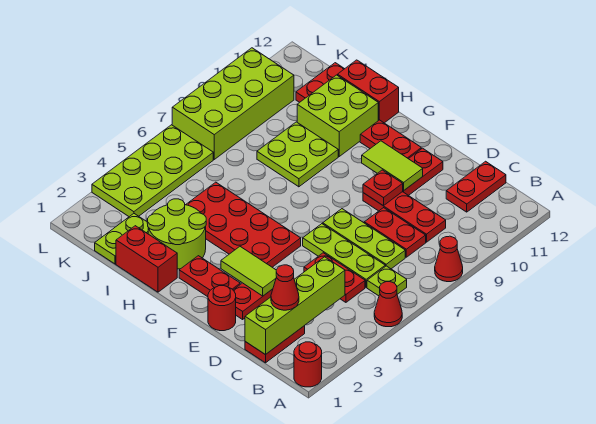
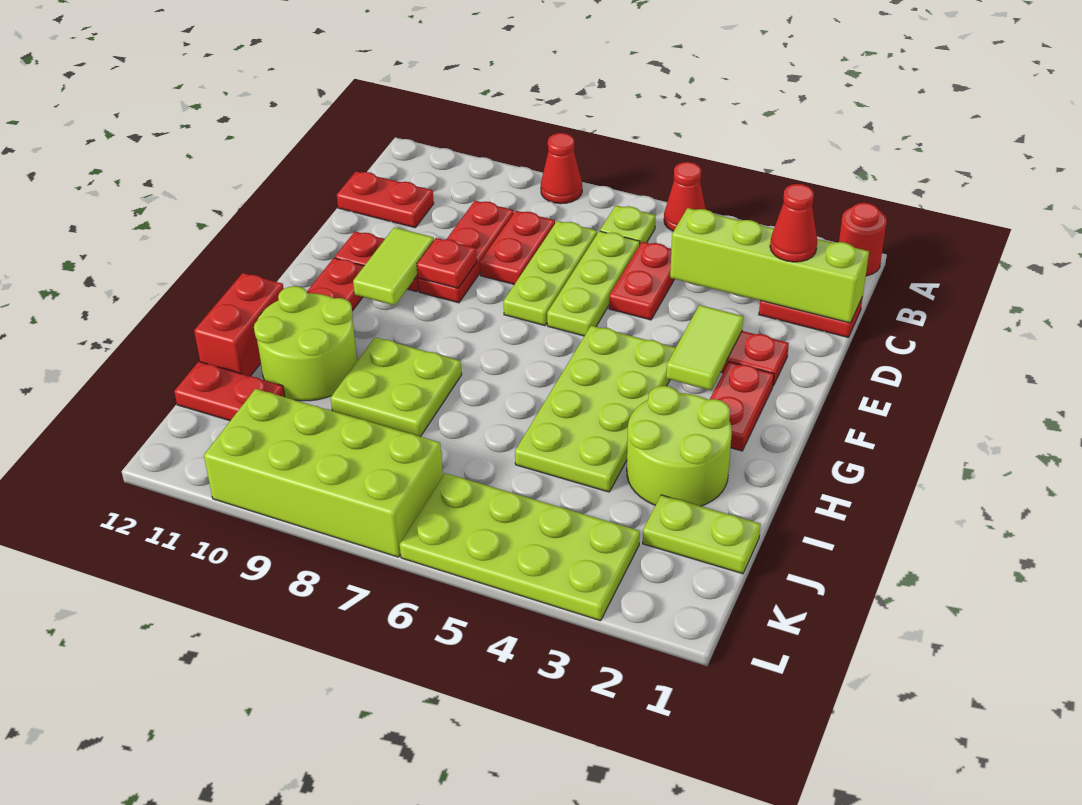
red 1x1 round brick [208,286,236,331] -> none
red 2x4 plate [186,182,301,267] -> lime 2x4 plate [515,326,675,492]
red 1x2 brick [116,226,177,292] -> none
lime 2x2 brick [297,75,378,156] -> lime 2x2 round brick [254,286,357,401]

